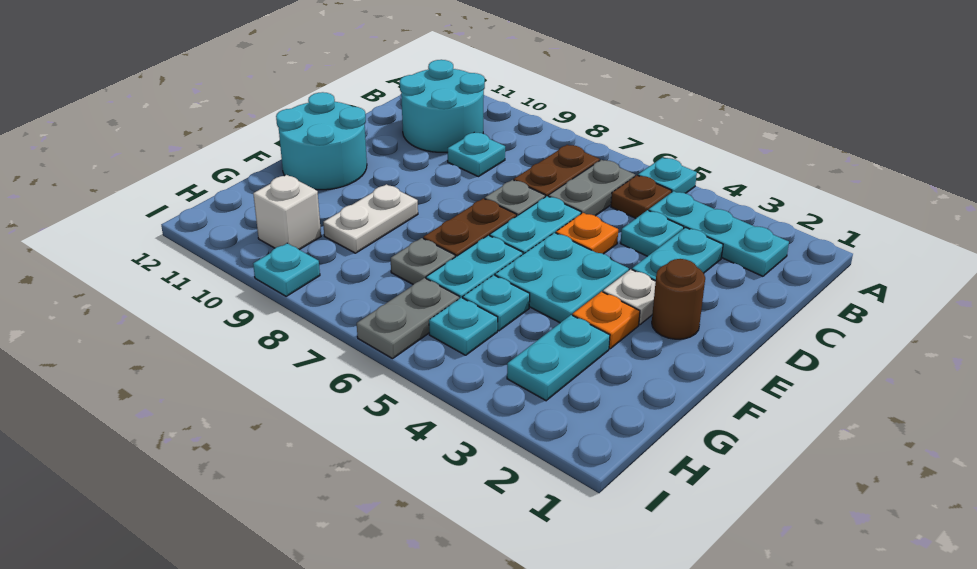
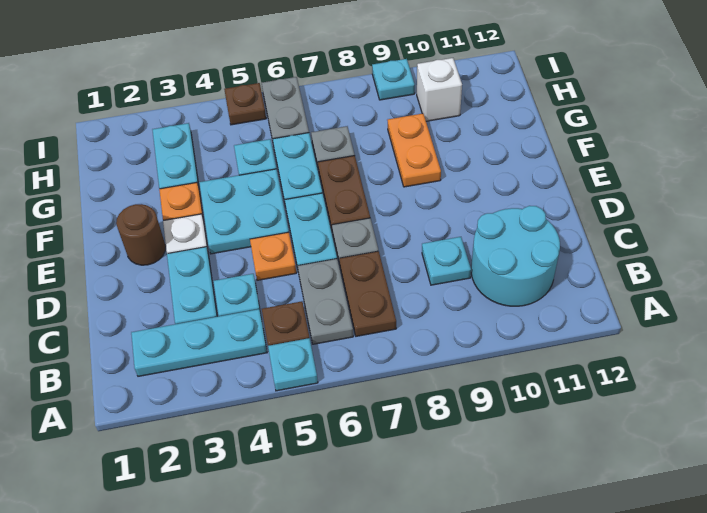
cyan 2x2 round brick [276,92,367,190] -> none
white 1x2 plate [323,184,418,253] -> orange 1x2 plate [388,114,441,187]
cyan 1x1 plate [429,298,498,355] -> none
none -> brown 1x1 plate [224,83,266,125]

